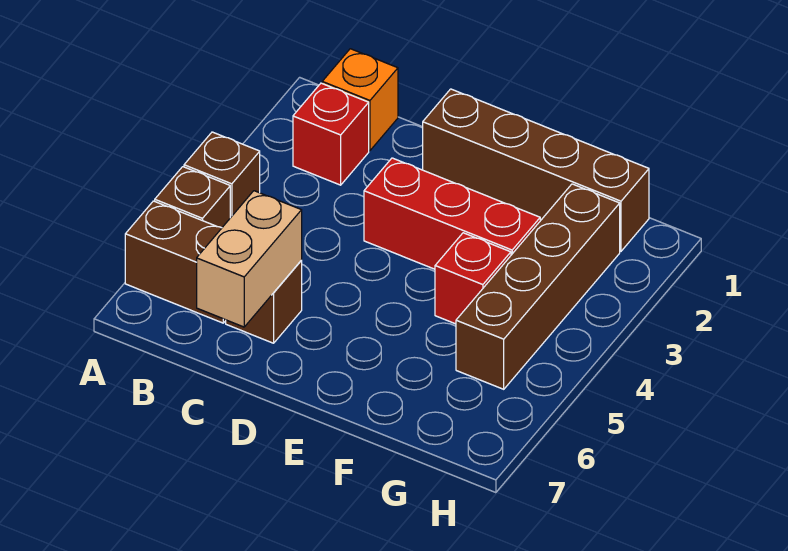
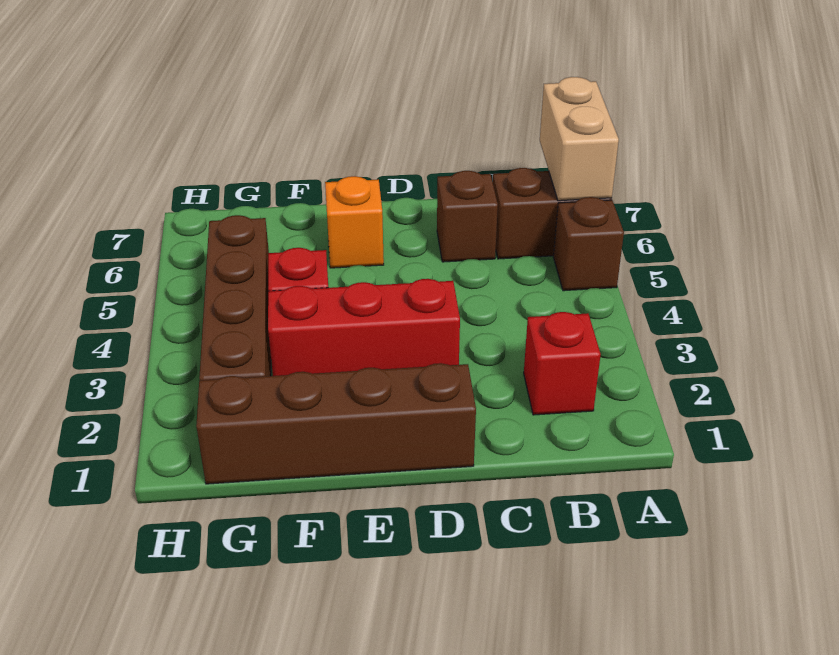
brown 1x1 brick [184,132,260,218] -> none
orange 1x1 brick [322,49,398,151] -> orange 1x1 brick moved to [325,176,384,268]
tan 1x2 brick [197,191,302,327] -> tan 1x2 brick moved to [540,77,619,201]

